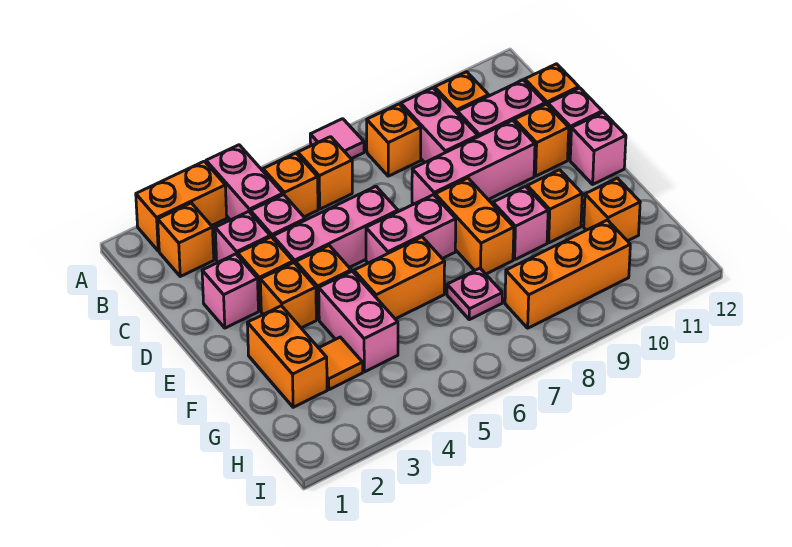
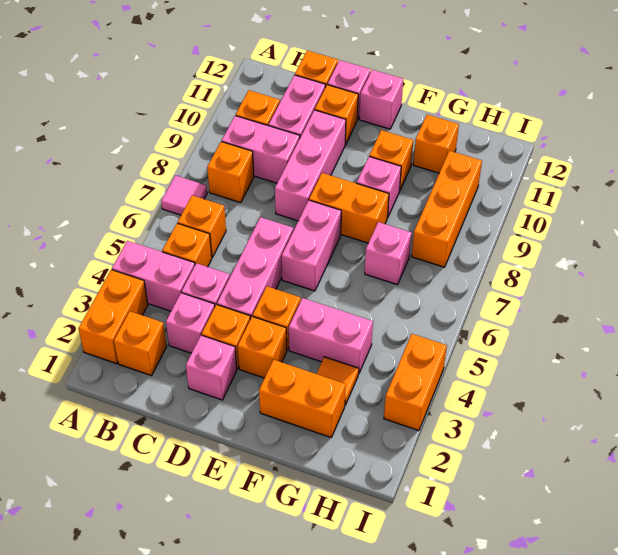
orange 1x2 brick [354,237,445,319] -> orange 1x2 brick moved to [384,334,447,431]
pink 1x1 plate [447,268,502,320] -> pink 1x1 brick [365,222,412,285]

